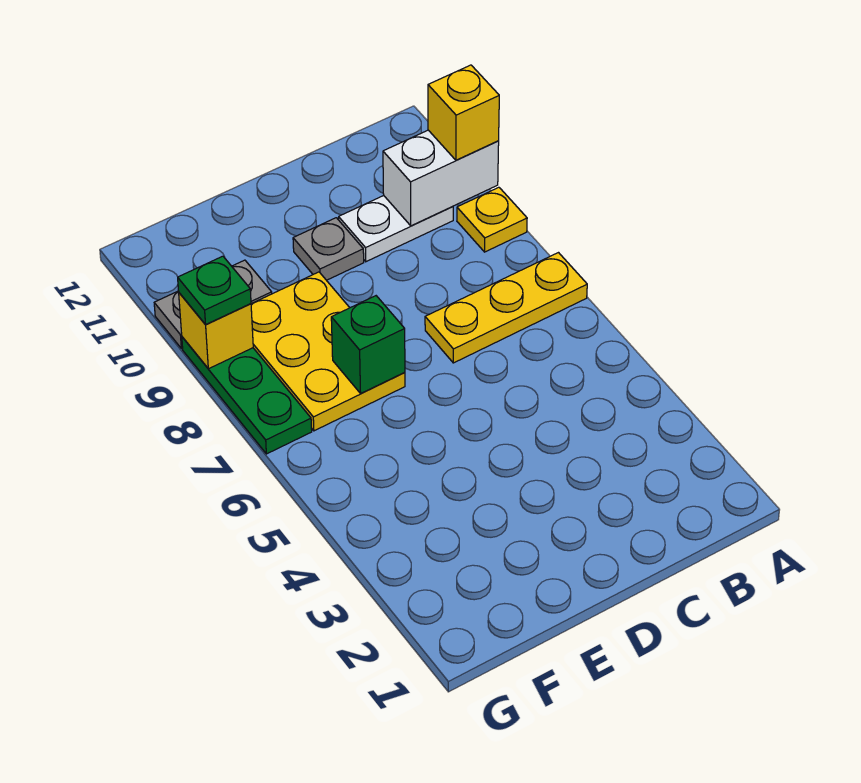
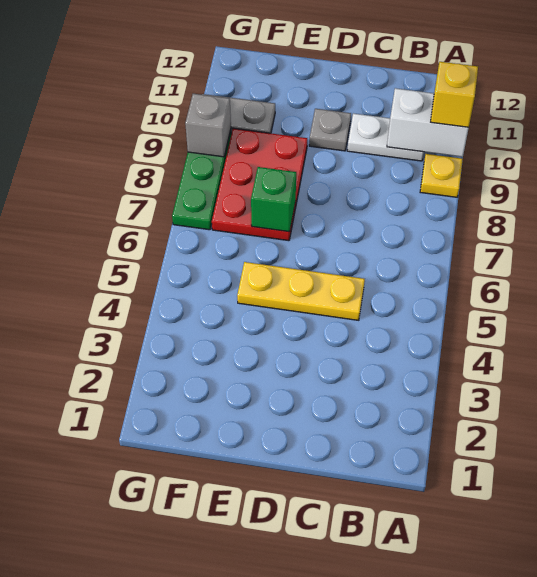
yellow 1x3 plate [425,253,587,363] -> yellow 1x3 plate moved to [237,262,365,320]
yellow 2x3 plate [251,272,405,431] -> red 2x3 plate [212,129,307,241]
yellow 1x1 brick [179,293,253,369] -> grey 1x1 brick [185,94,231,157]
green 1x1 plate [178,256,251,325] -> none

